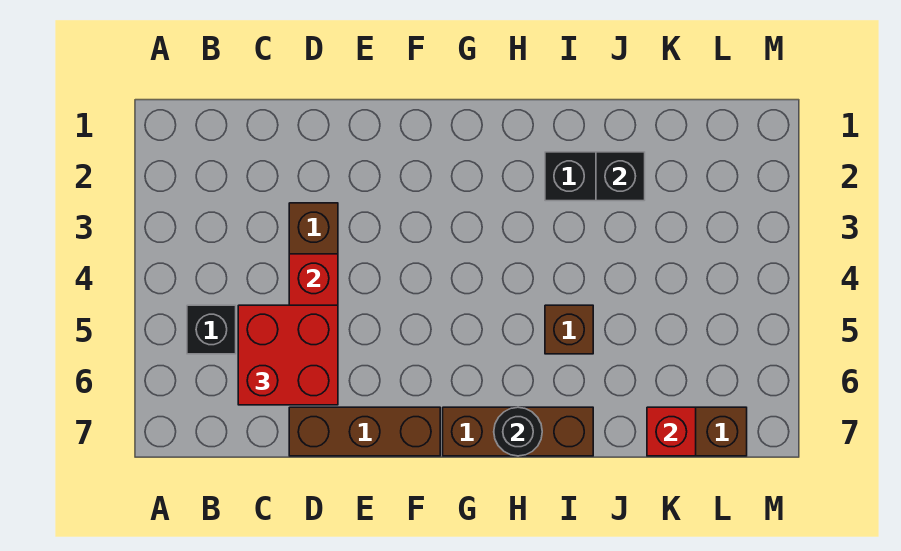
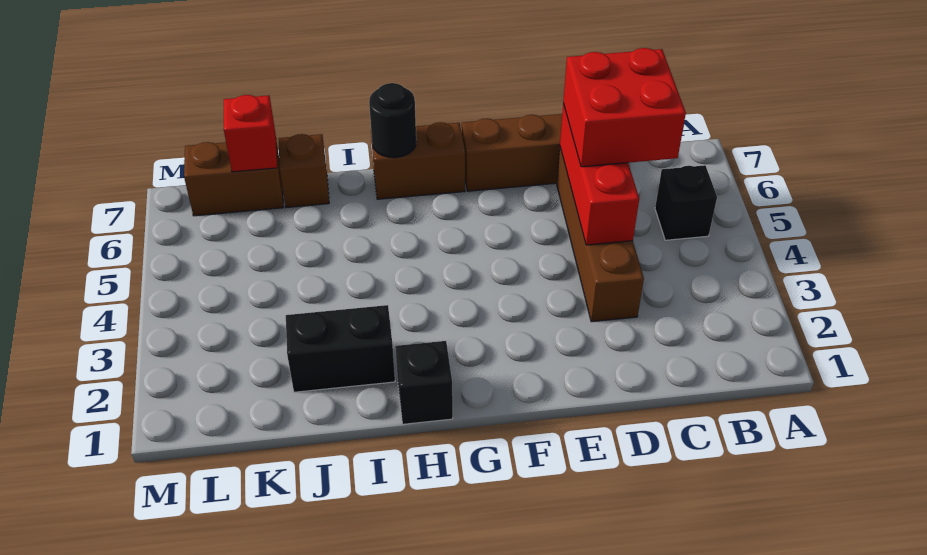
brown 1x3 brick [443,407,593,456] -> brown 1x2 brick [371,122,465,199]
brown 1x1 brick [545,305,593,354] -> brown 1x1 brick moved to [278,134,329,208]
black 1x1 brick [596,152,645,201] -> black 1x1 brick moved to [395,341,453,424]

